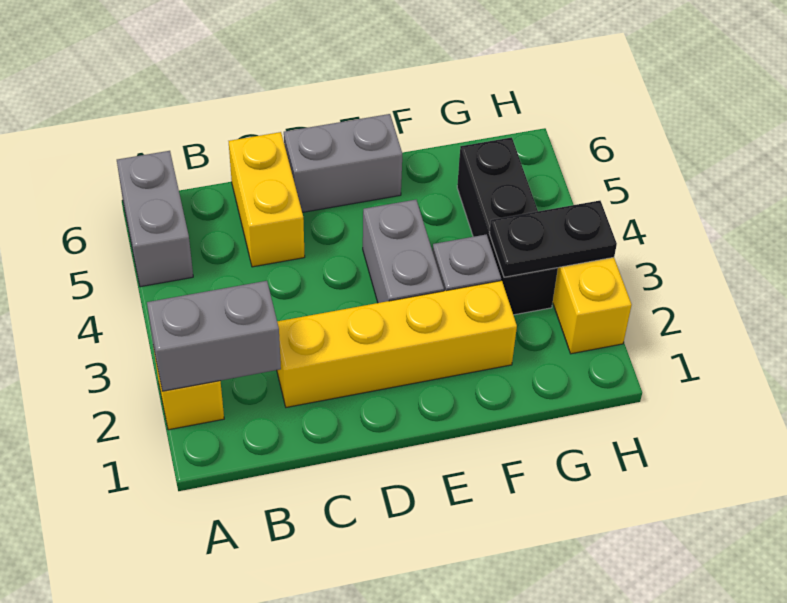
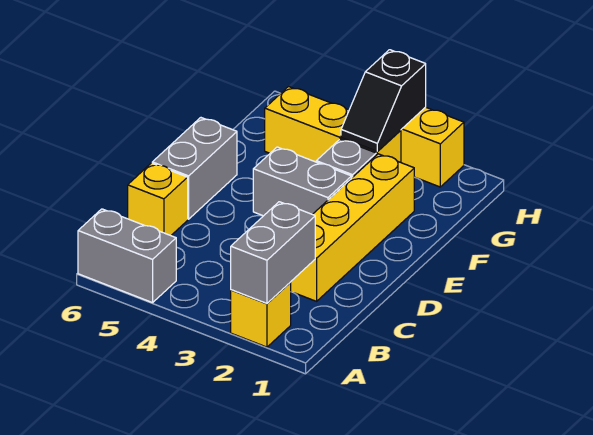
yellow 1x2 brick [229,132,305,267] -> yellow 1x1 brick [128,163,188,236]
black 1x3 brick [457,137,558,315] -> yellow 1x3 brick [265,87,401,162]
black 1x2 plate [489,201,617,277] -> black 1x2 slope [341,50,426,151]

